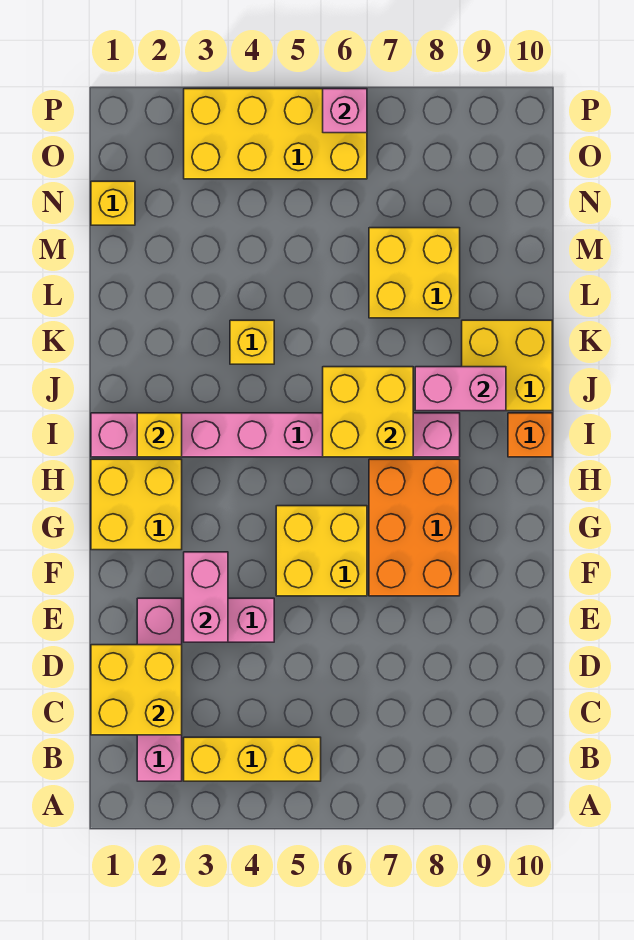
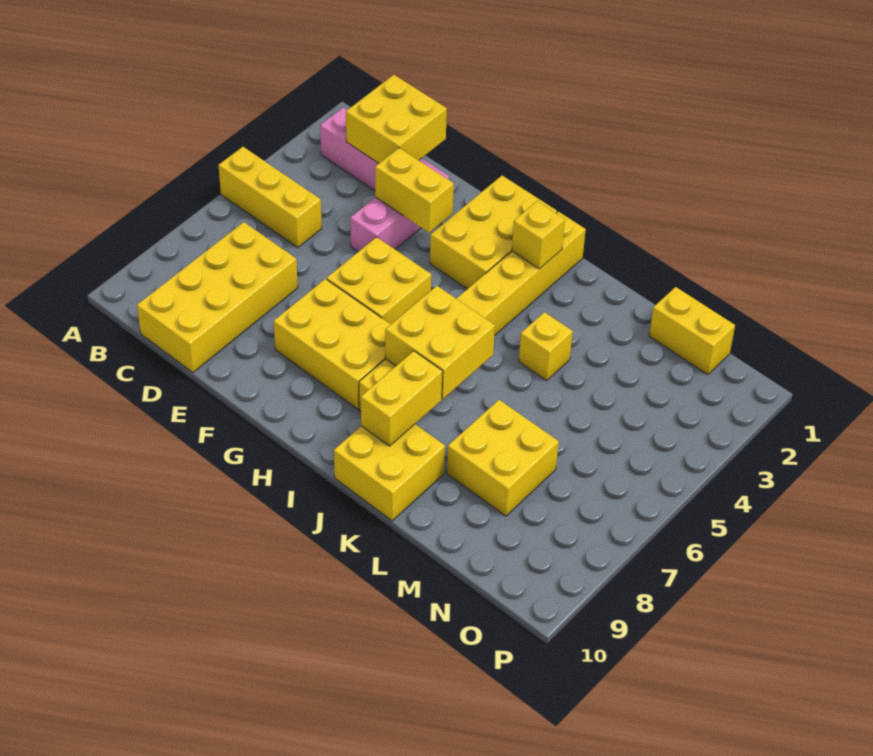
yellow 1x3 brick [184,737,321,781] -> yellow 1x3 brick turned to [218,147,322,247]
pink 1x2 brick [184,552,228,642] -> yellow 1x2 brick [375,148,454,233]
orange 2x3 brick [369,459,460,596] -> yellow 2x3 brick [274,279,391,409]
yellow 2x2 brick [91,459,182,550] -> yellow 2x3 brick [430,176,557,289]
pink 1x8 brick [91,413,460,457] -> yellow 1x8 brick [359,212,586,411]
orange 1x1 brick [508,413,552,457] -> none
pink 1x2 brick [415,367,506,411] -> yellow 1x2 brick [361,351,443,446]
yellow 1x1 brick [91,181,135,225] -> yellow 1x2 brick [649,287,735,375]
yellow 2x4 brick [184,89,367,179] -> yellow 2x4 brick moved to [137,222,298,372]
pink 1x1 brick [323,89,367,133] -> none

